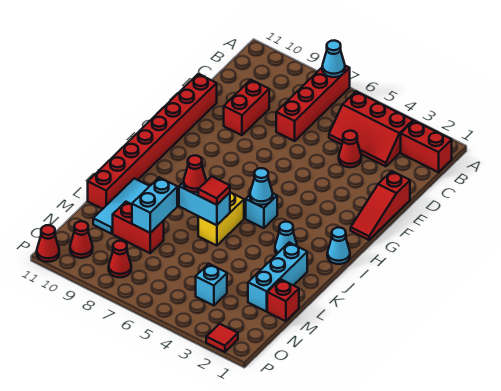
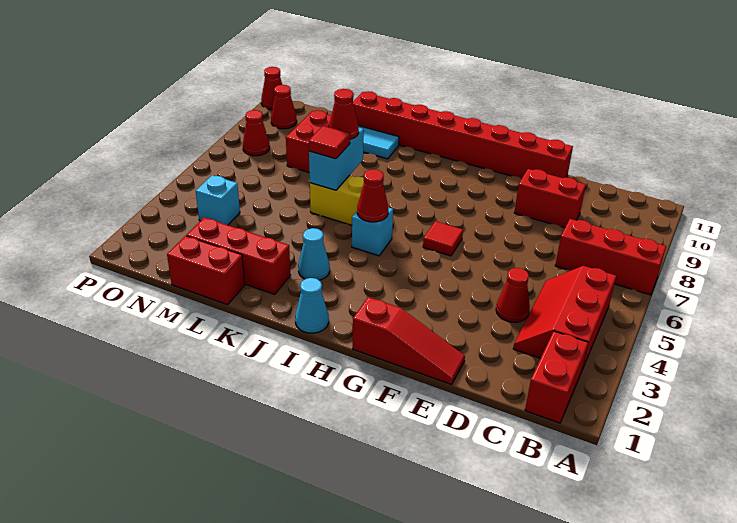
red 1x4 brick [276,66,350,141] -> red 1x3 brick [555,219,666,295]
cyan 1x1 cone [322,40,345,77] -> none
red 1x3 slope [351,171,410,240] -> red 1x3 slope turned to [353,297,465,384]
cyan 1x1 cone [250,168,273,205] -> red 1x1 cone [357,169,388,222]
cyan 1x3 brick [248,243,307,312] -> red 1x3 brick [186,218,291,294]
cyan 1x2 brick [132,177,177,233] -> none
red 1x1 brick [267,279,299,321] -> red 1x2 brick [167,236,245,305]
red 1x1 tile [206,324,238,352] -> red 1x1 tile moved to [423,221,463,256]

